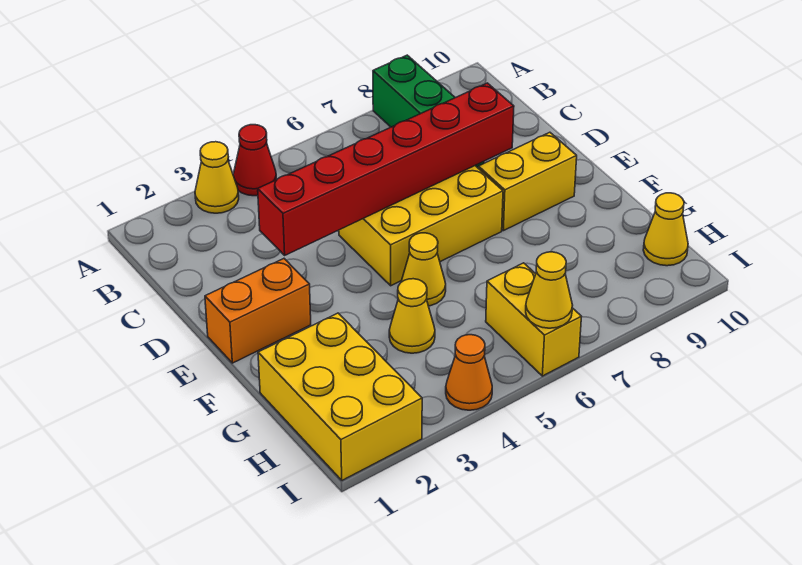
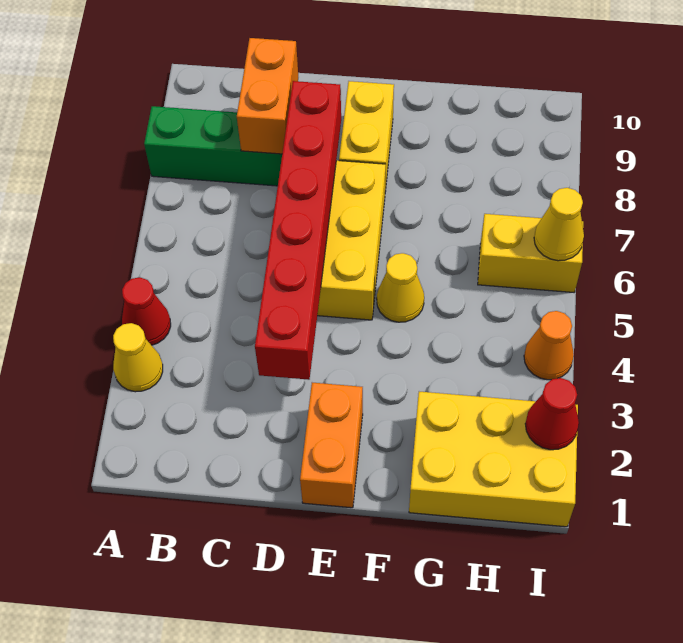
none -> orange 1x2 brick [237,38,298,154]
yellow 1x1 cone [389,279,435,353] -> none
yellow 1x1 cone [643,193,688,266] -> none
none -> red 1x1 cone [525,378,579,450]

